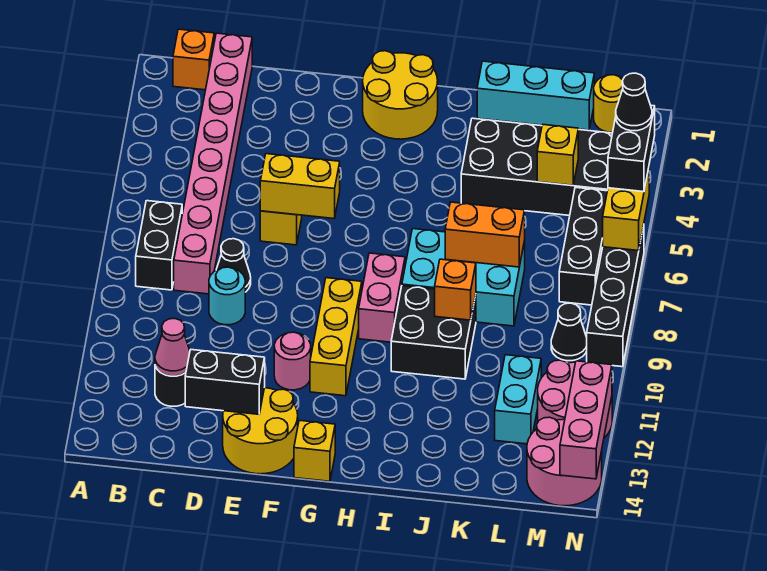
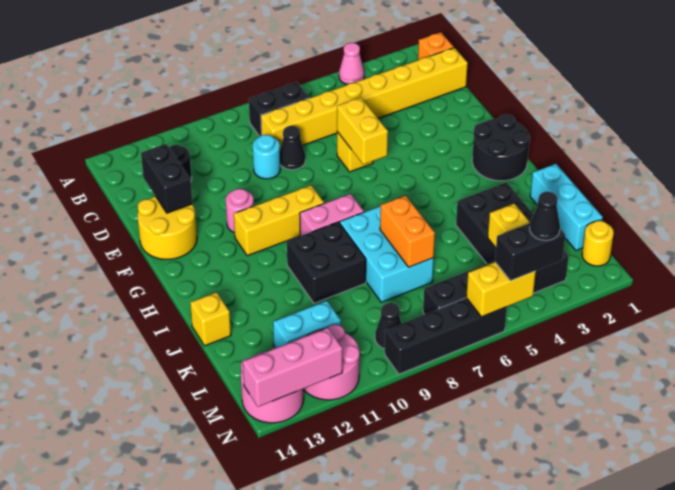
pink 1x8 brick [174,33,252,294] -> yellow 1x8 brick [261,48,468,149]
pink 1x1 cone [155,318,190,376] -> pink 1x1 cone moved to [339,43,364,85]
yellow 2x2 round brick [363,51,438,139] -> black 2x2 round brick [472,114,530,181]
yellow 1x1 brick [294,420,335,481] -> yellow 1x1 brick moved to [190,292,231,346]
orange 1x1 brick [435,259,476,320] -> none

